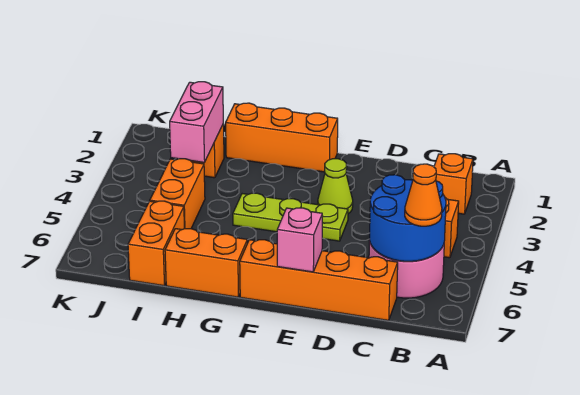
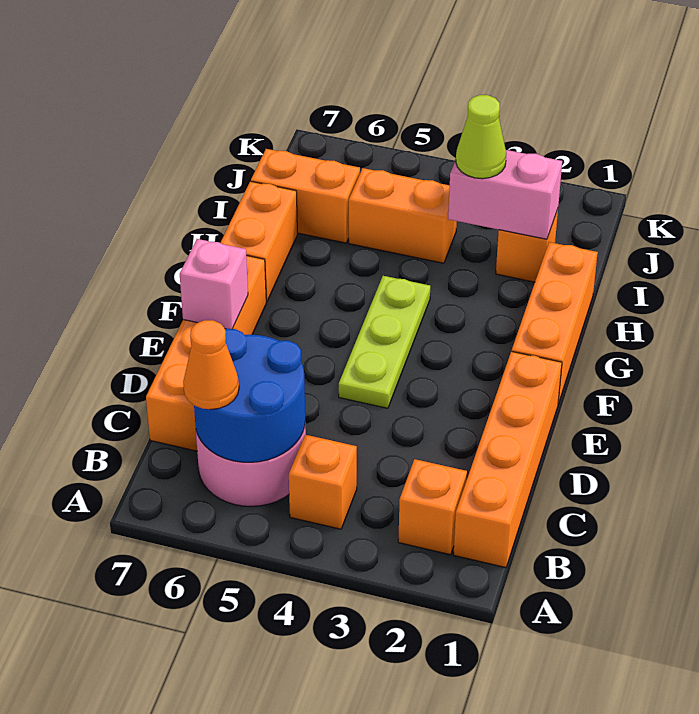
none -> orange 1x4 brick [453,351,562,567]
lime 1x1 cone [318,159,353,214] -> lime 1x1 cone moved to [456,95,506,179]

